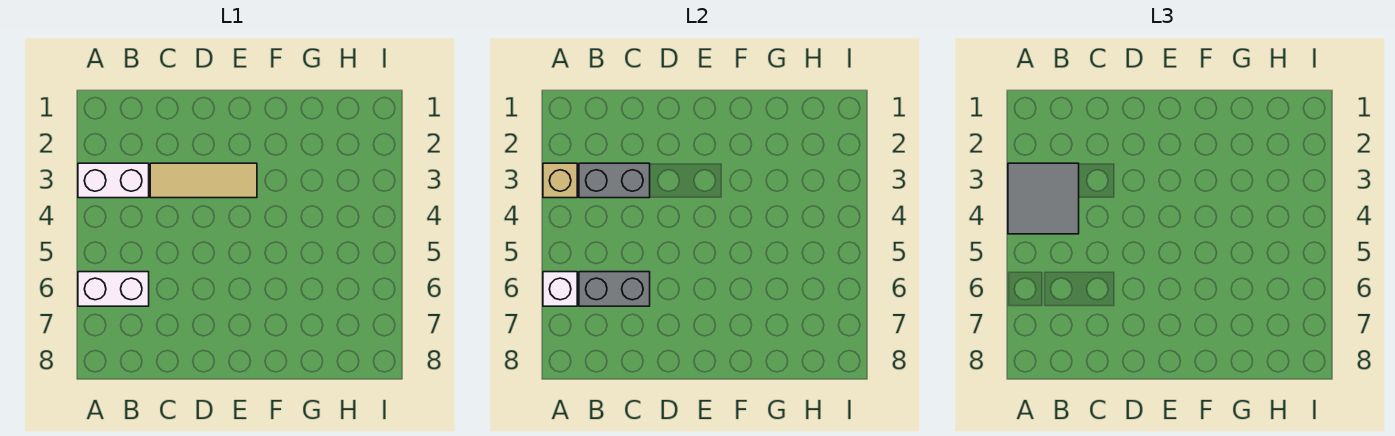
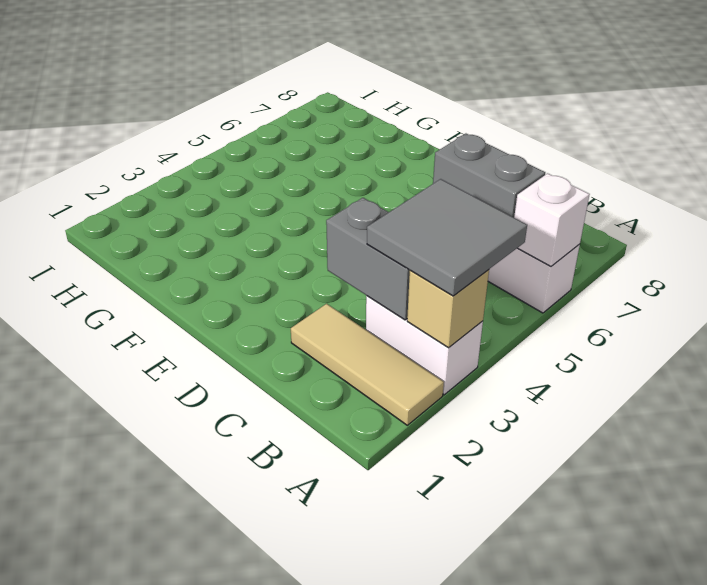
tan 1x3 tile [150,163,257,198] -> tan 1x3 tile moved to [291,304,444,425]

